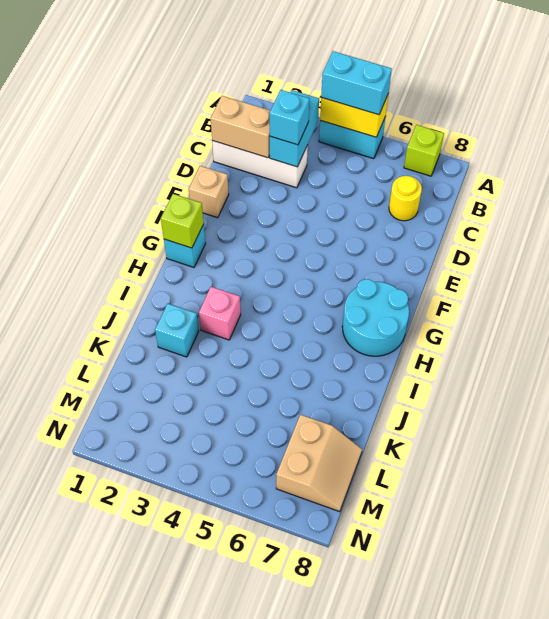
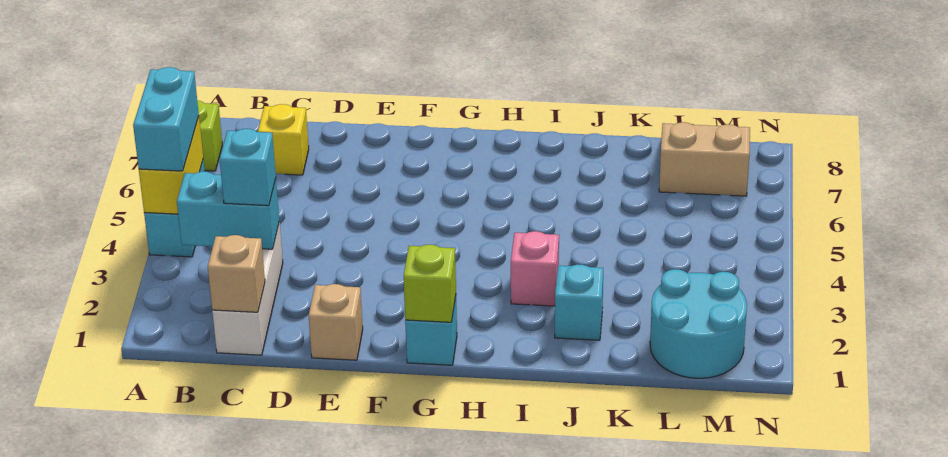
tan 1x2 brick [211,96,270,158] -> tan 1x1 brick [208,235,265,312]
yellow 1x1 round brick [389,176,422,221] -> yellow 1x1 brick [258,104,309,175]
cyan 2x2 round brick [342,279,409,356] -> cyan 2x2 round brick moved to [650,269,747,378]

